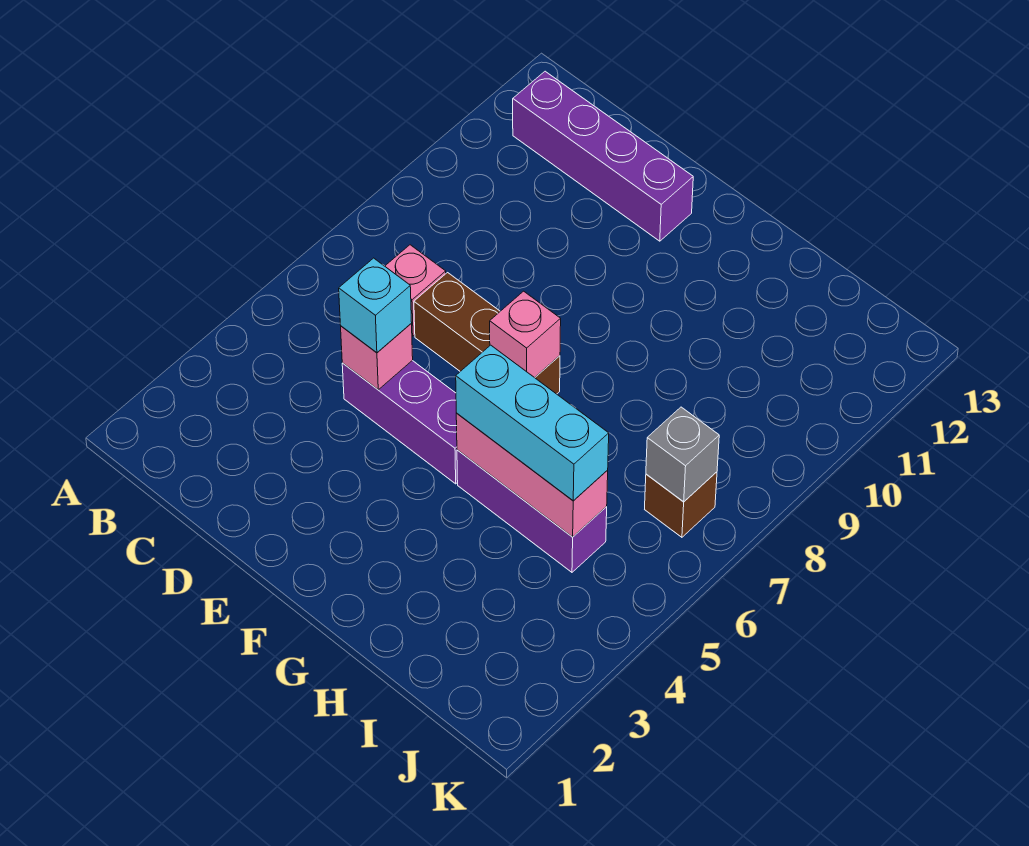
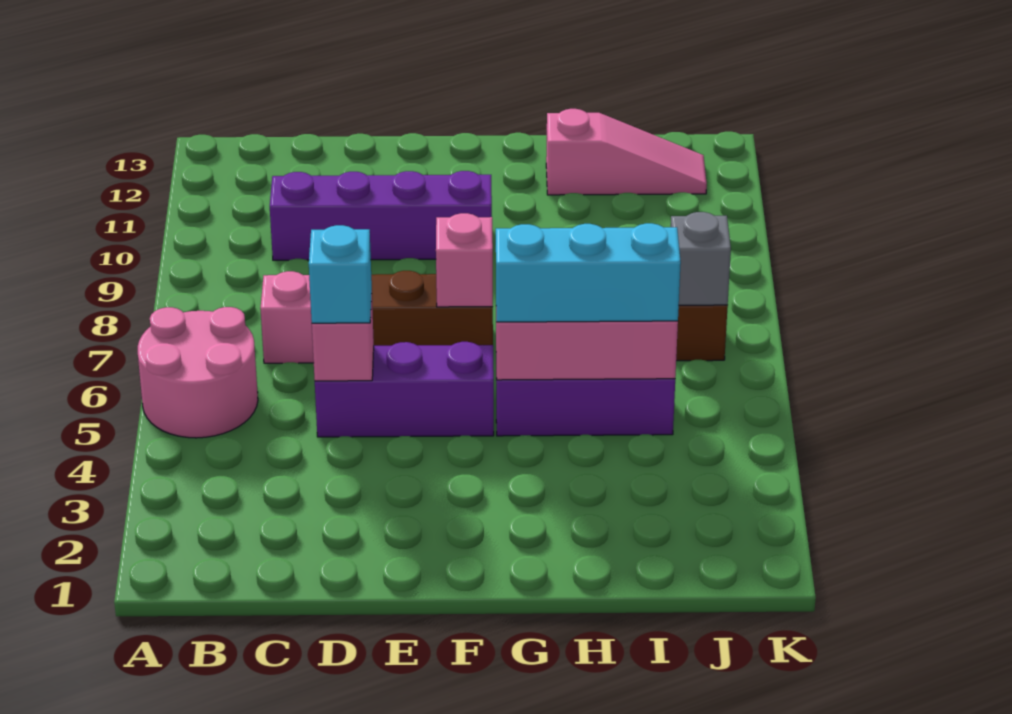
none -> pink 2x2 round brick [138,307,258,438]
purple 1x4 brick [513,71,693,241] -> purple 1x4 brick moved to [270,171,492,260]
none -> pink 1x3 slope [546,109,707,195]

